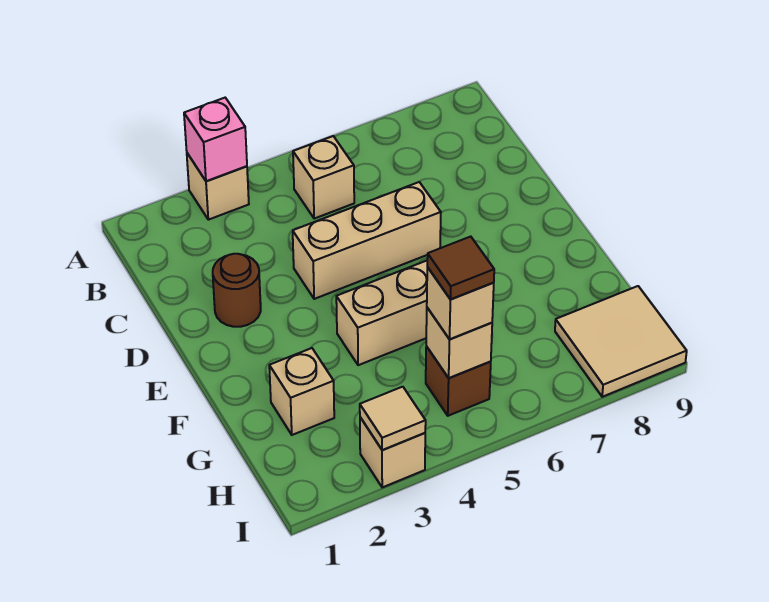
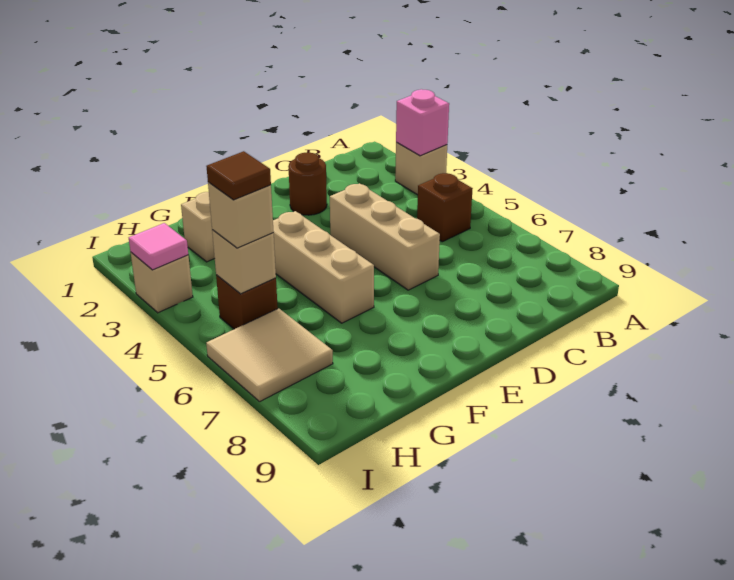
tan 1x1 brick [293,136,354,219] -> brown 1x1 brick [417,173,473,242]
tan 2x2 tile [555,286,687,397] -> tan 2x2 tile moved to [206,308,333,402]
tan 1x1 tile [360,387,426,450] -> pink 1x1 tile [129,223,188,270]

